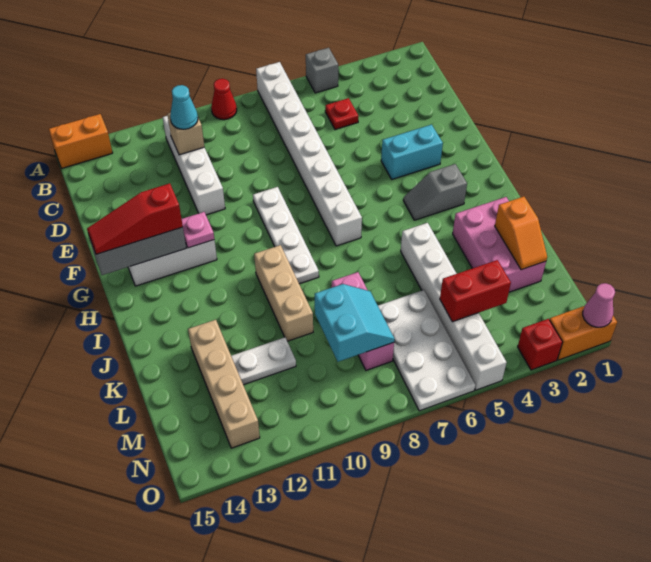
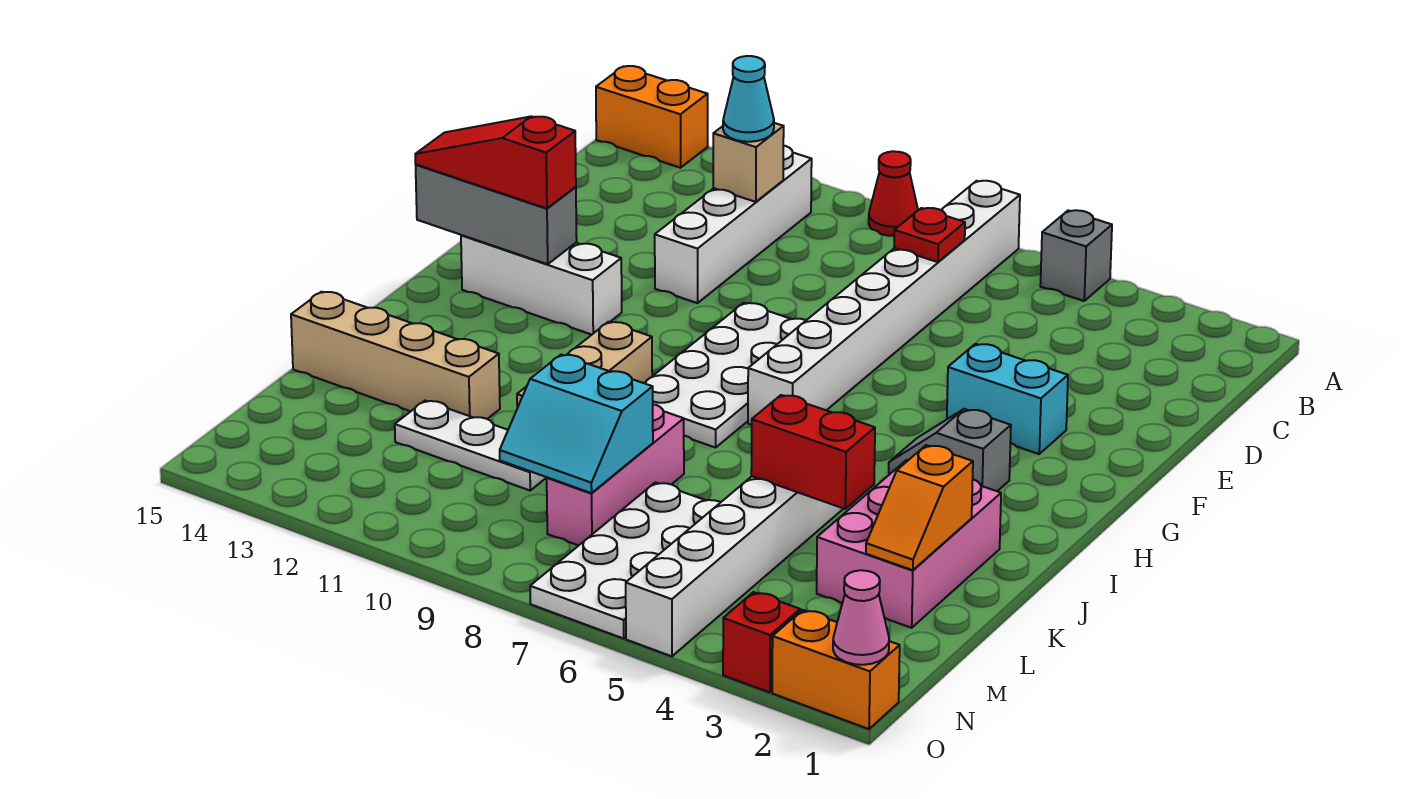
red 1x1 plate [325,98,358,130] -> red 1x1 plate moved to [894,208,965,262]
white 1x4 plate [253,187,319,284] -> white 2x4 plate [645,303,806,448]
pink 1x1 plate [182,212,214,248] -> none
tan 1x4 brick [188,320,260,448] -> tan 1x4 brick turned to [291,292,500,419]
cyan 2x2 slope [315,284,394,362] -> cyan 2x2 slope turned to [500,355,653,493]
white 1x2 plate [231,337,296,385] -> white 1x3 plate [395,401,547,490]
red 1x2 brick [440,260,511,322] -> red 1x2 brick moved to [751,395,875,509]

